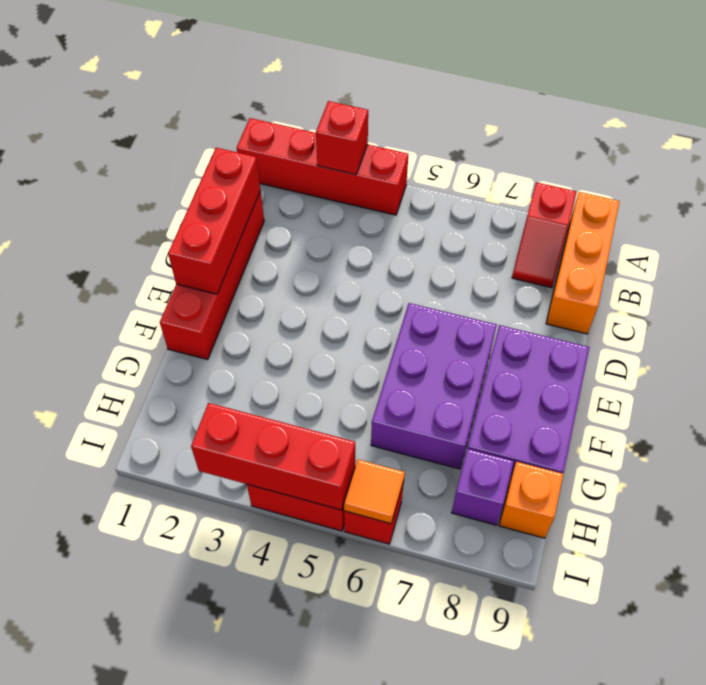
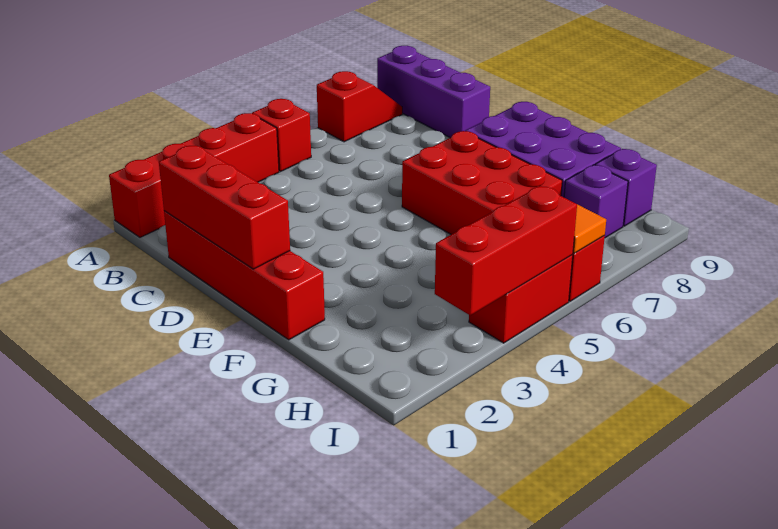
red 1x1 brick [316,101,368,175] -> red 1x1 brick moved to [252,99,311,172]
red 1x2 slope [512,182,576,288] -> red 1x2 slope turned to [317,71,402,142]
orange 1x3 brick [546,192,620,334] -> purple 1x3 brick [377,46,490,138]
purple 2x3 brick [371,303,497,469] -> red 2x3 brick [402,131,562,234]
orange 1x1 brick [499,462,563,538] -> purple 1x1 brick [595,149,657,226]

